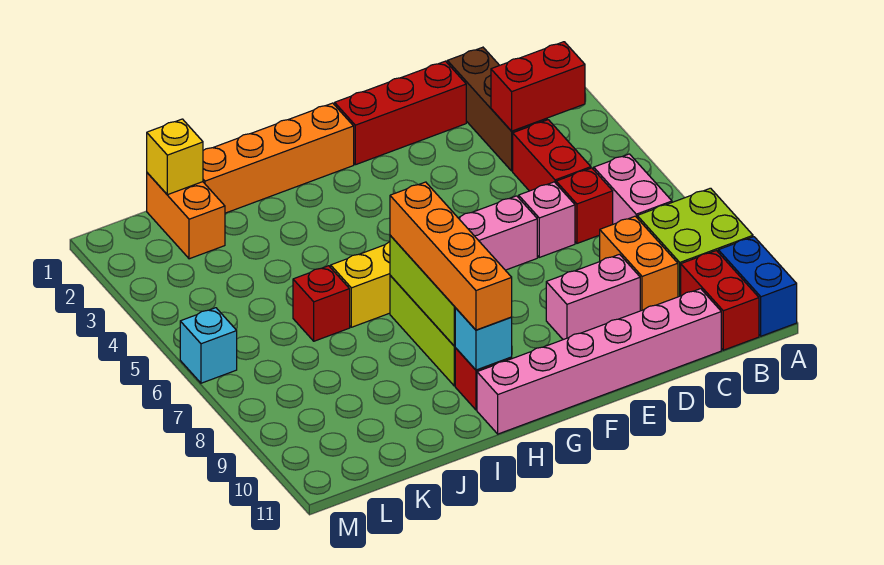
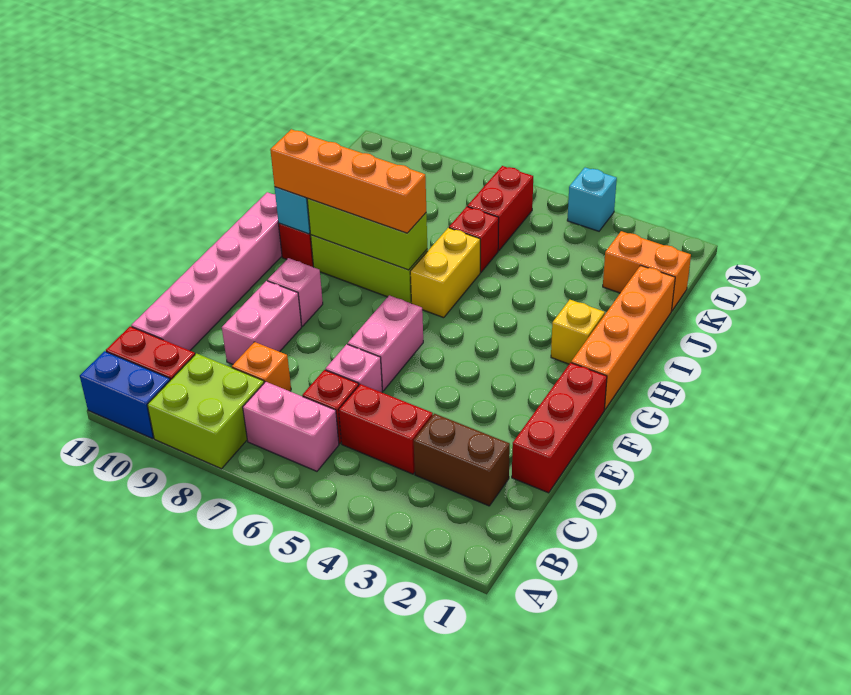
red 1x2 brick [491,42,585,131] -> red 1x2 brick moved to [468,166,533,251]
brown 1x3 brick [447,47,547,171] -> brown 1x2 brick [414,413,510,506]
orange 1x2 brick [600,216,678,311] -> orange 1x1 brick [232,342,291,391]
none -> pink 1x1 brick [268,258,323,326]
yellow 1x1 brick [147,119,203,195] -> yellow 1x1 brick moved to [551,300,605,364]
cyan 1x1 brick [180,308,237,383] -> cyan 1x1 brick moved to [567,168,617,231]

